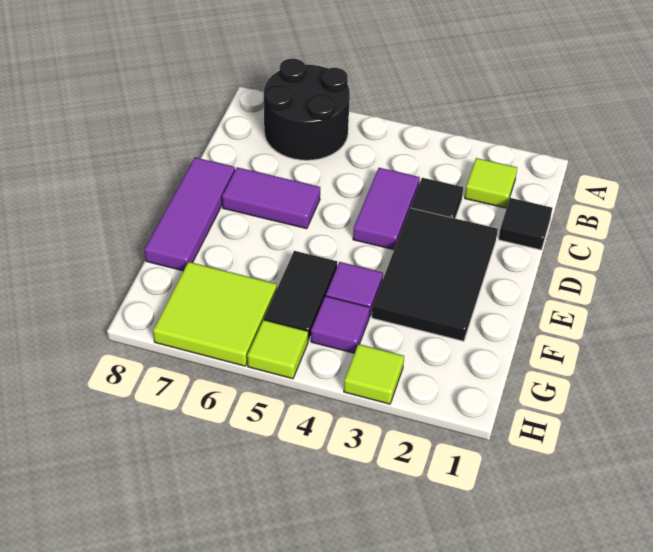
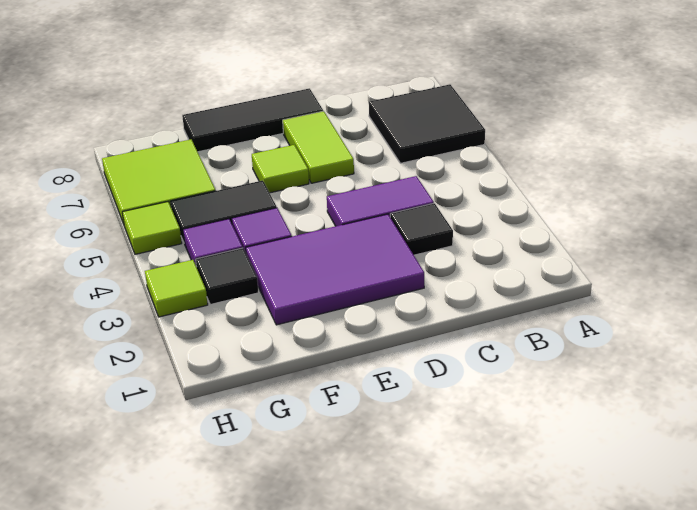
black 2x2 round brick [264,59,350,160] -> black 2x2 tile [369,84,485,163]
lime 1x1 tile [465,158,517,208] -> lime 1x1 tile moved to [252,145,309,193]
black 1x1 tile [499,198,552,250] -> black 1x1 tile moved to [196,248,258,305]
black 2x3 tile [372,208,498,341] -> purple 2x3 tile [246,214,424,325]
purple 1x2 tile [222,167,320,229] -> lime 1x2 tile [283,111,354,183]
purple 1x3 tile [145,158,235,271] -> black 1x3 tile [182,88,323,152]

